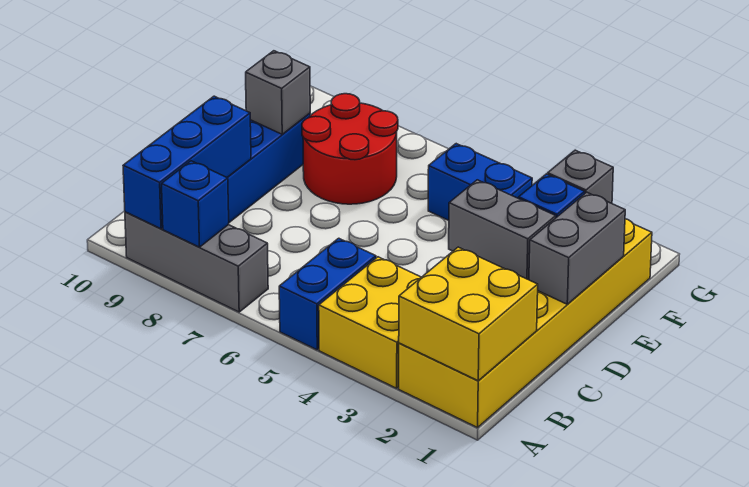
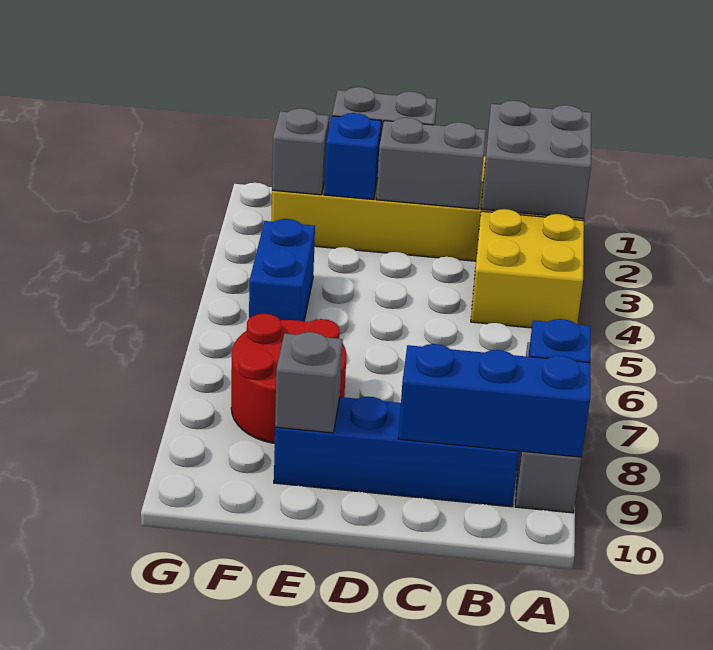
yellow 2x2 brick [399,247,538,381] -> grey 2x2 brick [481,101,592,219]
blue 1x2 brick [279,238,376,350] -> none
grey 1x2 brick [449,180,556,280] -> grey 1x2 brick turned to [376,118,486,209]

